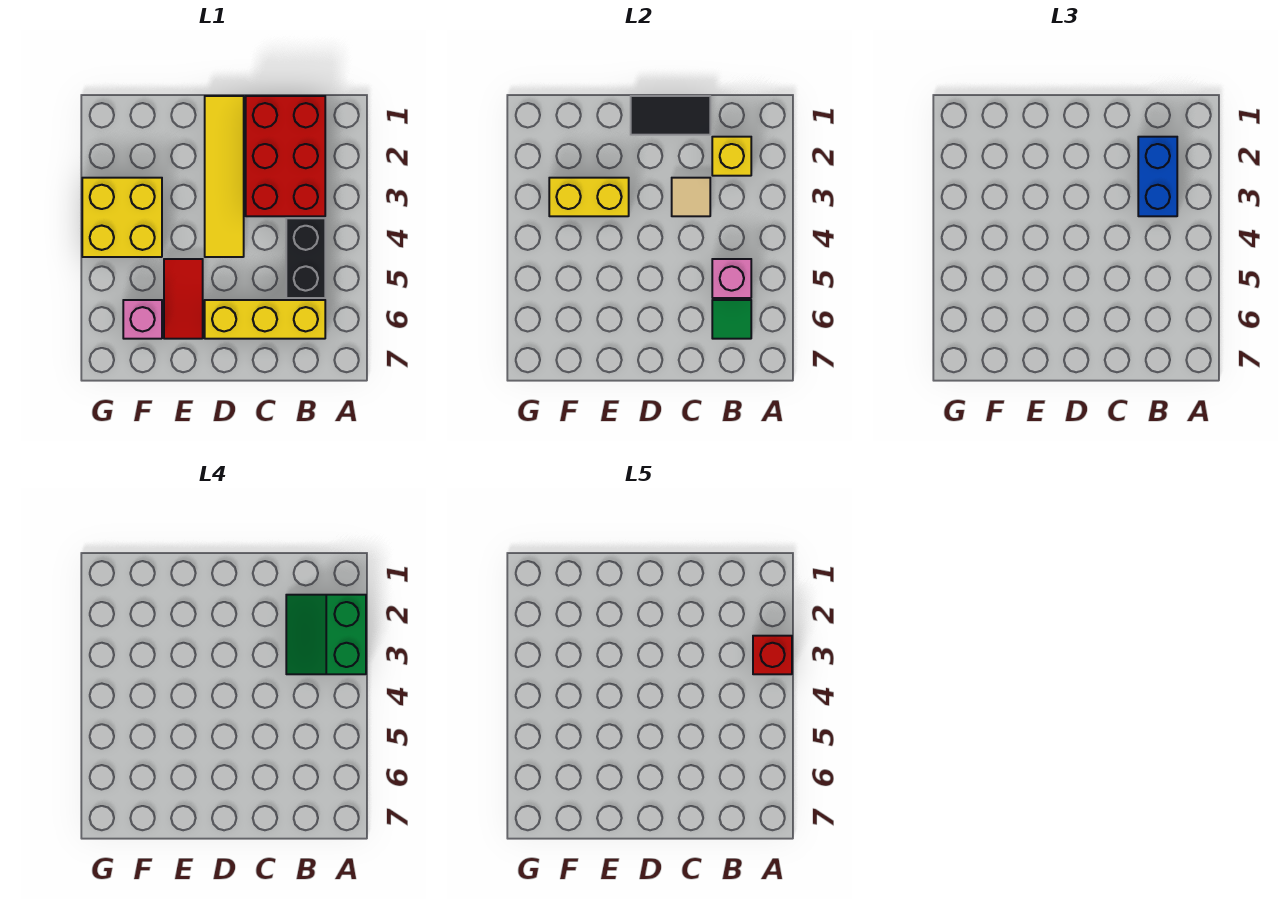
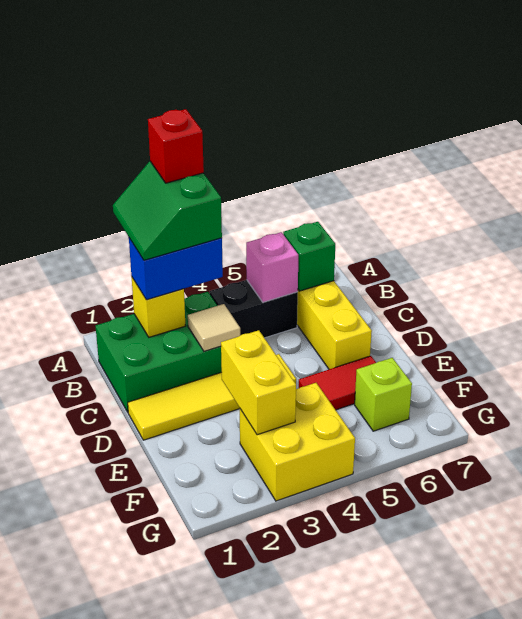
green 2x2 slope [286,595,366,674] -> green 2x2 slope turned to [113,161,222,260]
red 2x3 brick [246,96,325,216] -> green 2x3 brick [96,292,222,412]
green 1x1 tile [712,300,751,339] -> green 1x1 brick [283,222,335,291]
black 1x2 tile [631,96,710,135] -> none
pink 1x1 brick [123,300,162,339] -> lime 1x1 brick [355,358,412,431]

